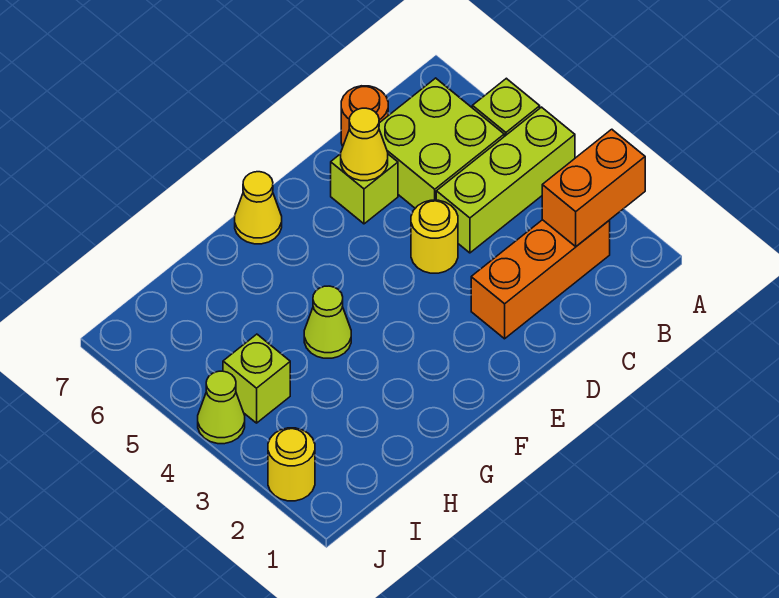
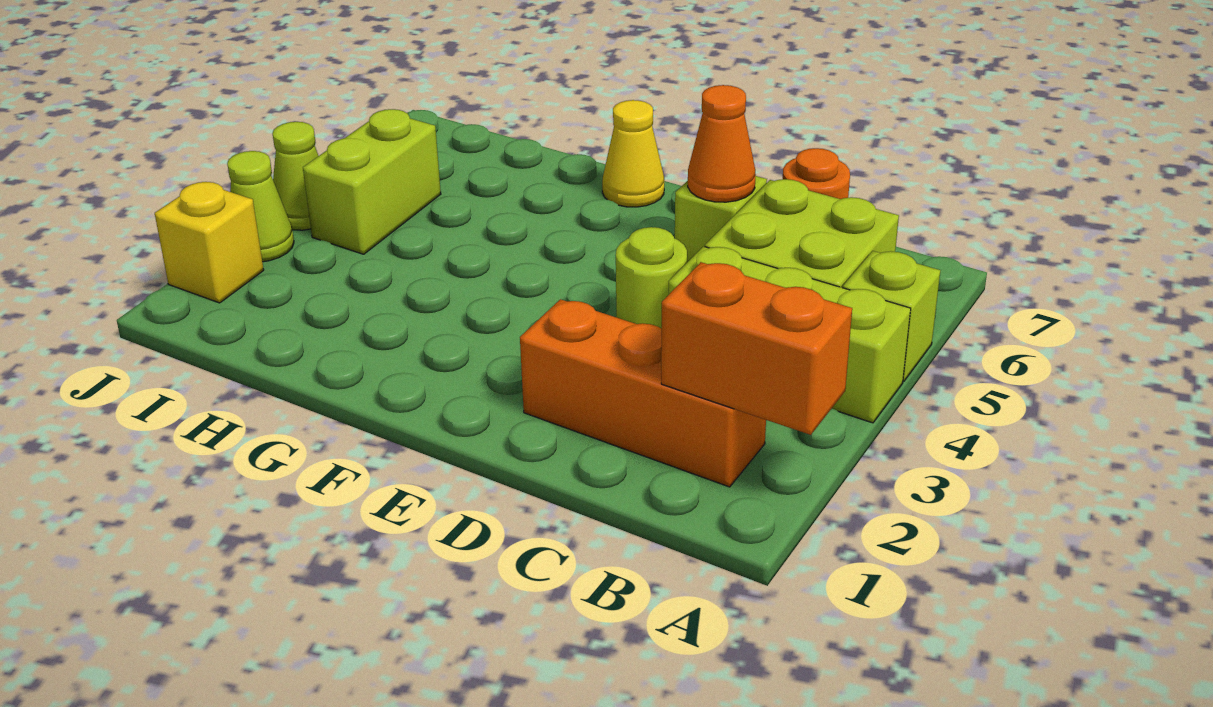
yellow 1x1 round brick [411,200,458,273] -> lime 1x1 round brick [616,227,687,329]
yellow 1x1 cone [341,108,388,181] -> orange 1x1 cone [688,85,756,202]
lime 1x1 cone [304,286,351,358] -> lime 1x1 cone moved to [227,151,294,262]
lime 1x1 brick [223,334,290,423] -> lime 1x2 brick [303,109,441,254]
yellow 1x1 round brick [268,428,315,501] -> yellow 1x1 brick [155,182,264,303]

